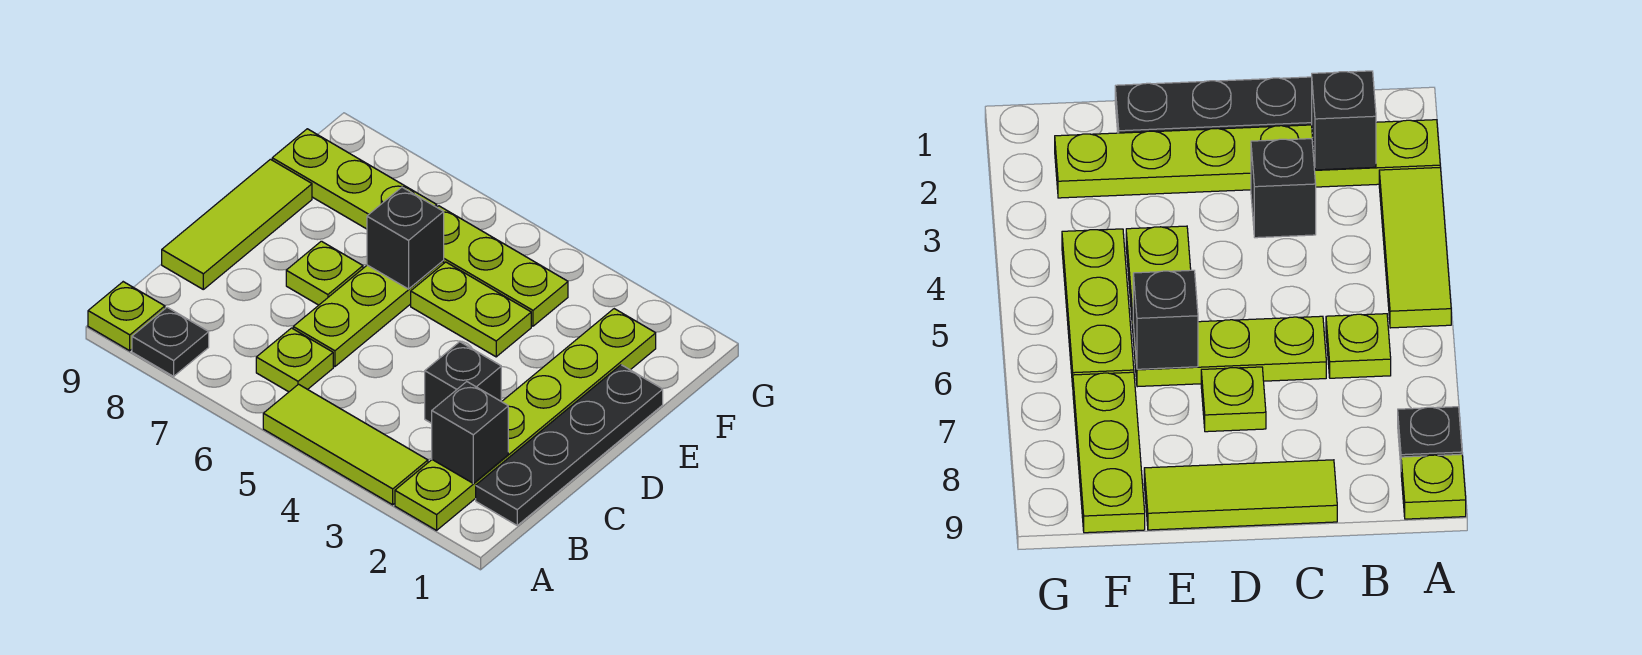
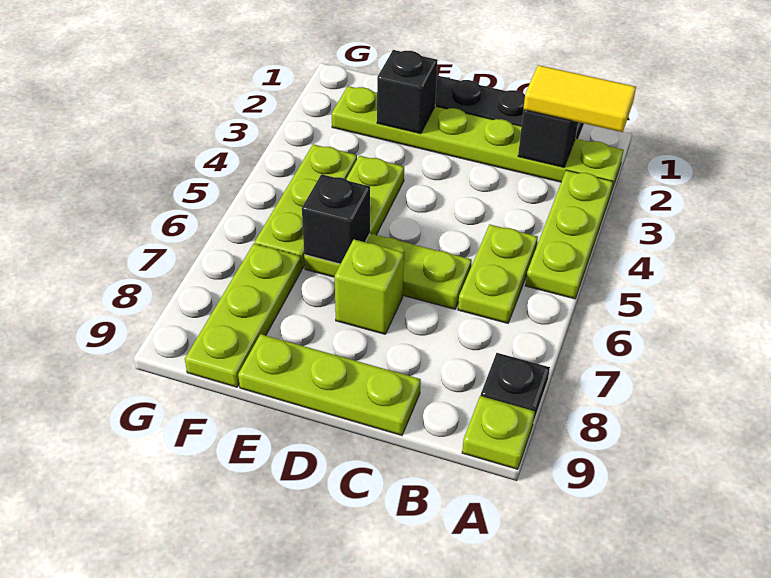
none -> yellow 1x2 tile [523,65,636,132]
lime 1x3 tile [263,384,428,505] -> lime 1x3 plate [525,170,613,299]
lime 1x1 plate [256,328,333,392] -> lime 1x2 plate [458,224,538,323]
black 1x1 brick [425,342,501,423] -> black 1x1 brick moved to [377,50,438,134]
lime 1x3 tile [162,159,312,289] -> lime 1x3 plate [238,334,421,435]
lime 1x1 plate [286,241,363,305] -> lime 1x1 brick [334,240,404,334]

